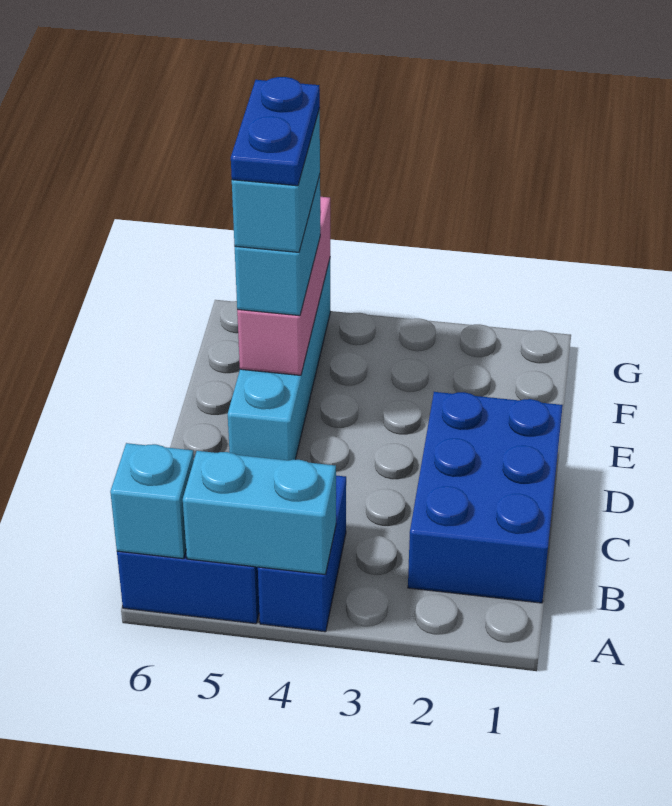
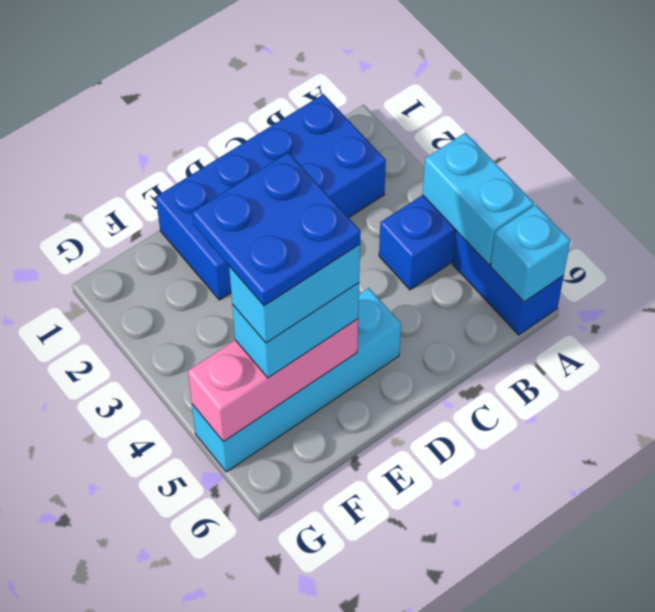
blue 2x3 brick [408,392,563,603] -> blue 2x4 brick [156,94,386,300]
blue 1x2 plate [231,77,320,186] -> blue 2x2 plate [192,152,361,306]

